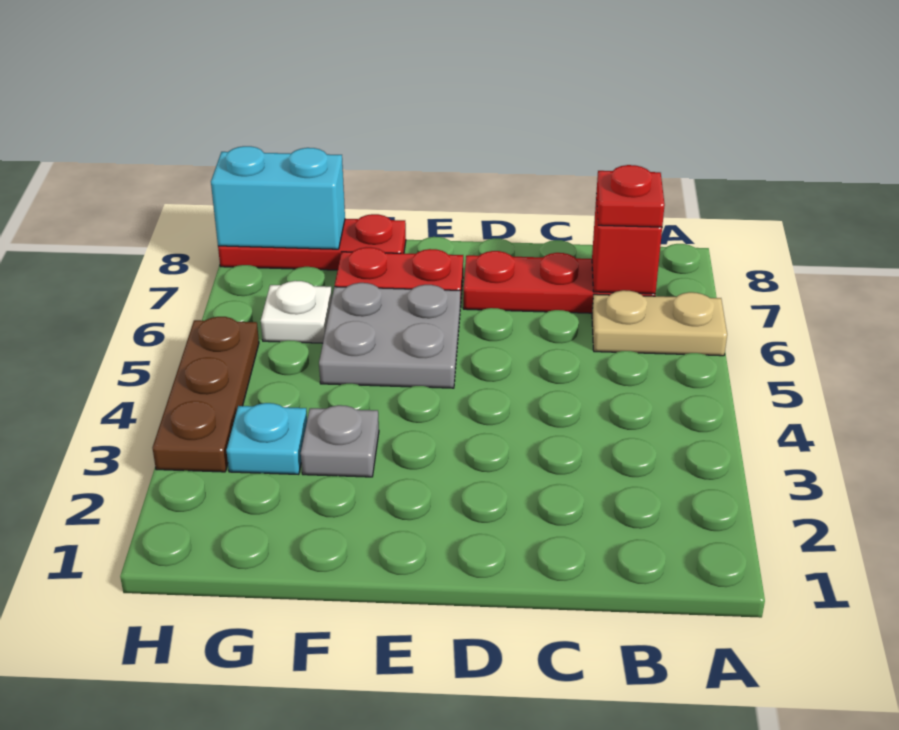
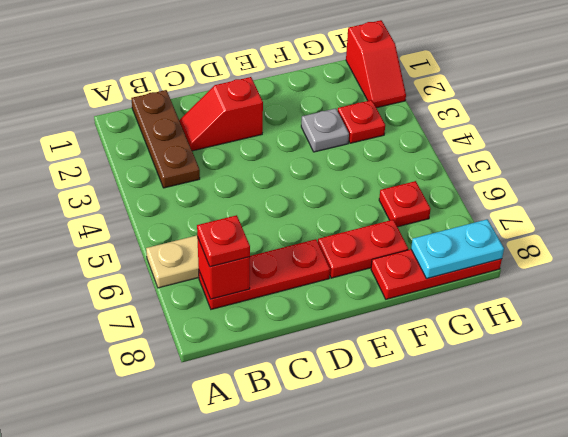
none -> red 1x2 slope [179,77,263,151]
grey 2x2 plate [319,283,460,388] -> none
cyan 1x1 plate [226,403,307,475] -> red 1x1 plate [338,100,385,143]
white 1x1 plate [261,281,332,343] -> red 1x1 plate [379,181,430,227]
cyan 1x2 brick [211,146,345,249] -> cyan 1x2 plate [411,219,504,279]
none -> red 1x2 slope [346,20,406,108]
brown 1x3 plate [153,317,259,472] -> brown 1x3 plate moved to [131,90,200,188]

